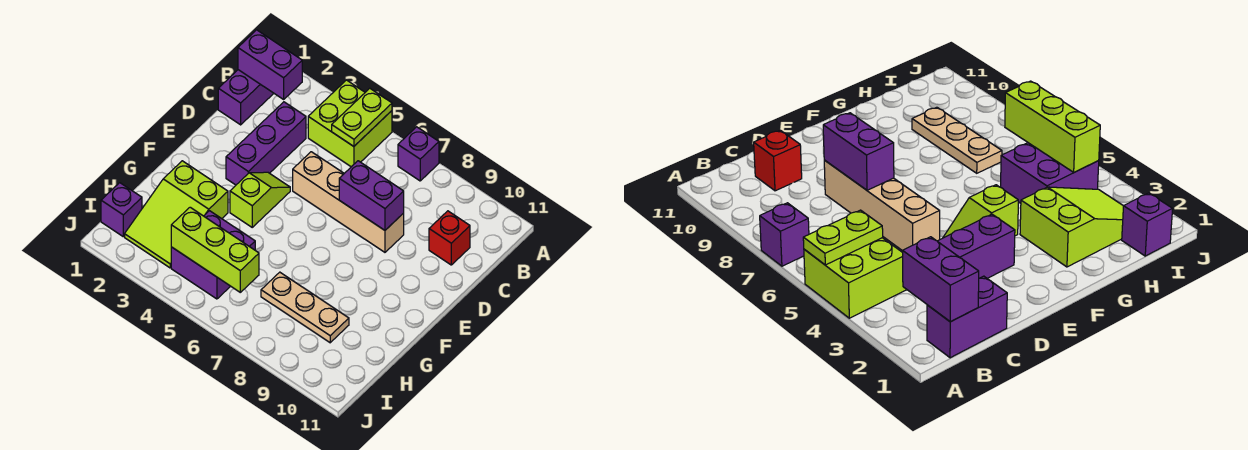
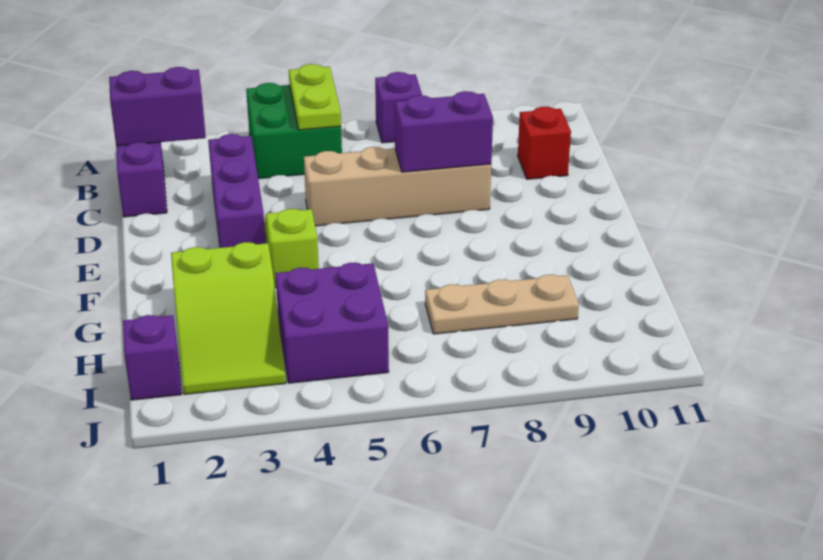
lime 2x2 brick [308,80,392,167] -> green 2x2 brick [246,83,342,179]
lime 1x3 brick [171,207,259,292] -> none

